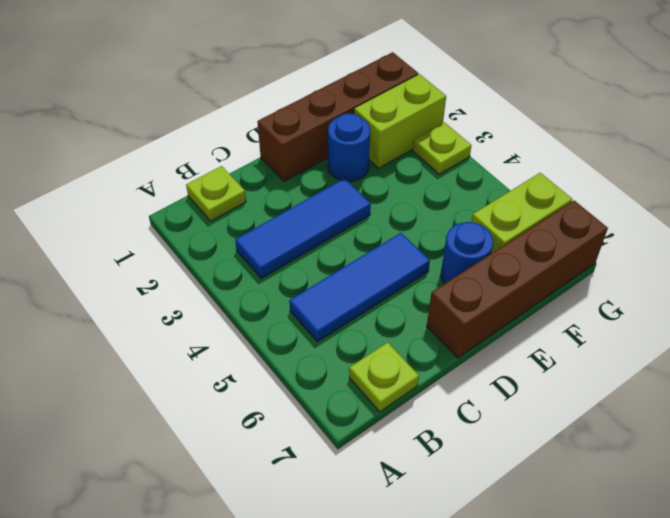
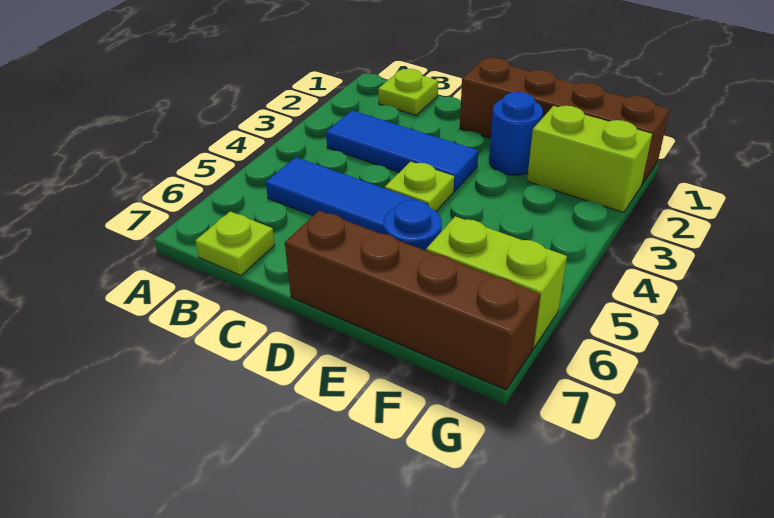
lime 1x1 plate [413,123,471,174] -> lime 1x1 plate moved to [385,162,454,211]

